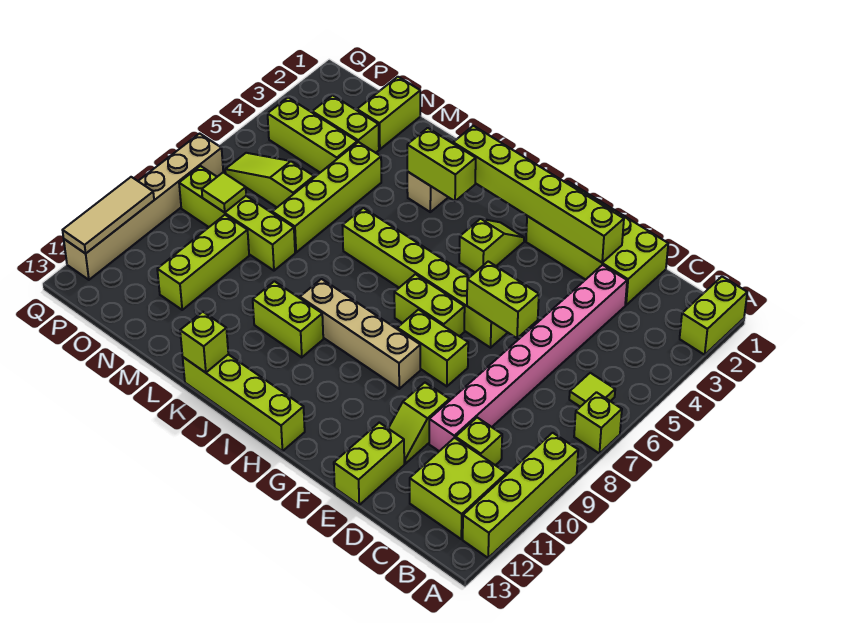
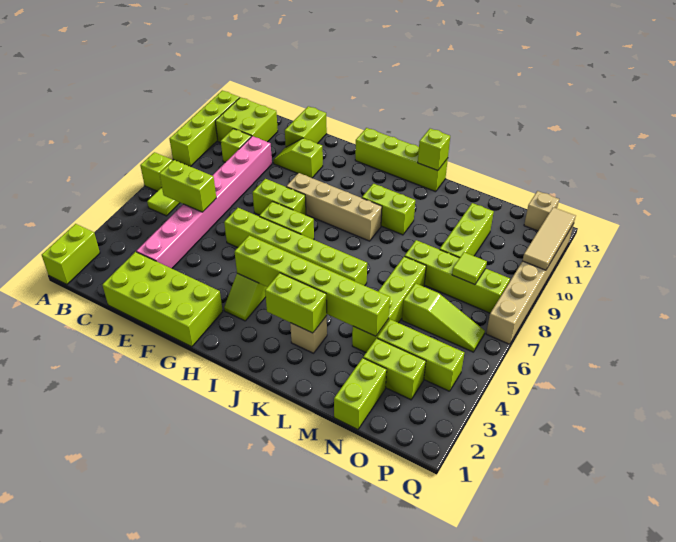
lime 1x6 brick [453,126,624,262] -> lime 1x6 brick moved to [235,236,390,336]
lime 1x2 brick [467,261,539,338] -> lime 1x2 brick moved to [160,160,216,212]
lime 1x2 slope [388,383,450,464] -> lime 1x2 slope turned to [273,138,323,178]
none -> tan 1x1 brick [524,191,559,231]

